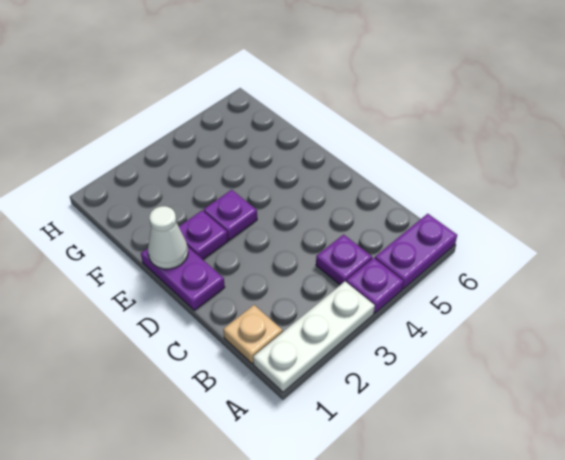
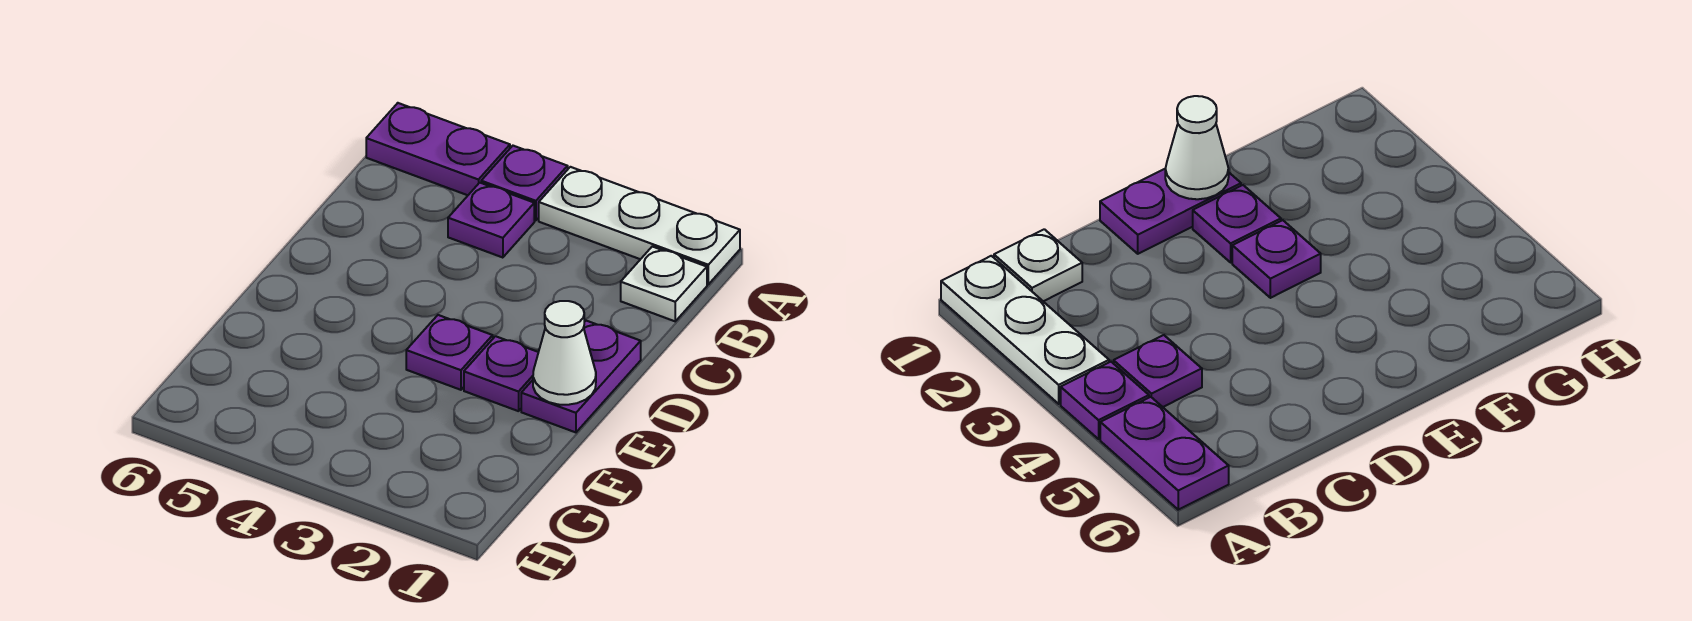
tan 1x1 plate [223,305,283,364] -> white 1x1 plate [621,247,707,321]

